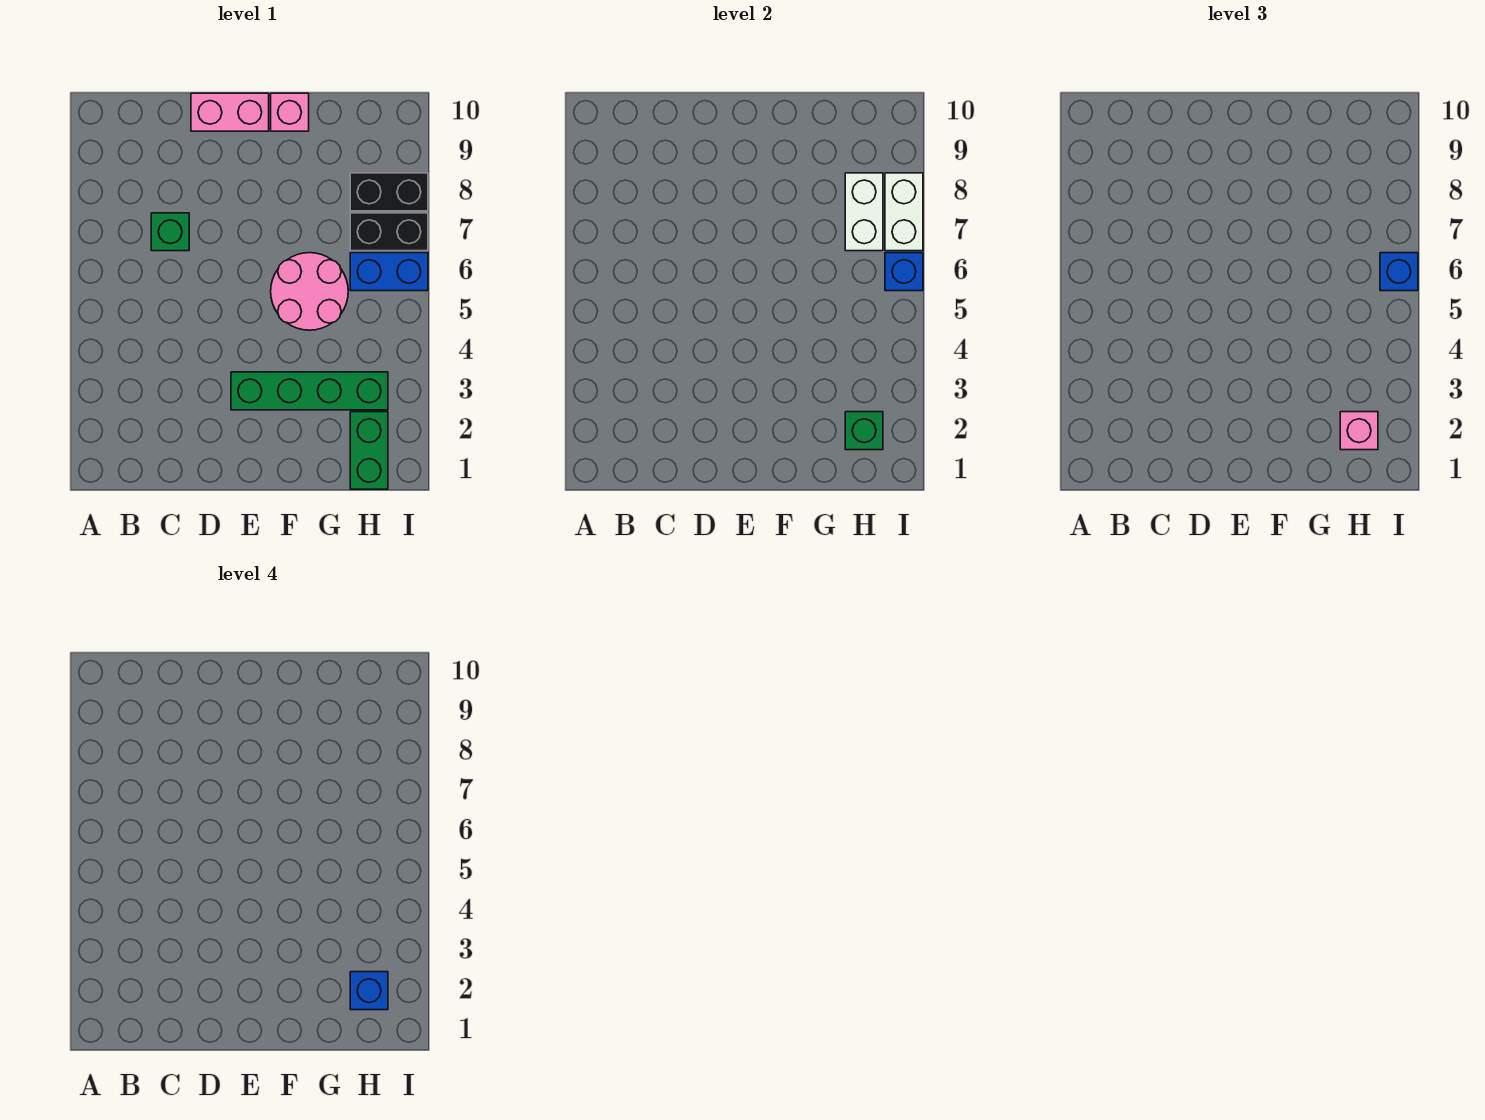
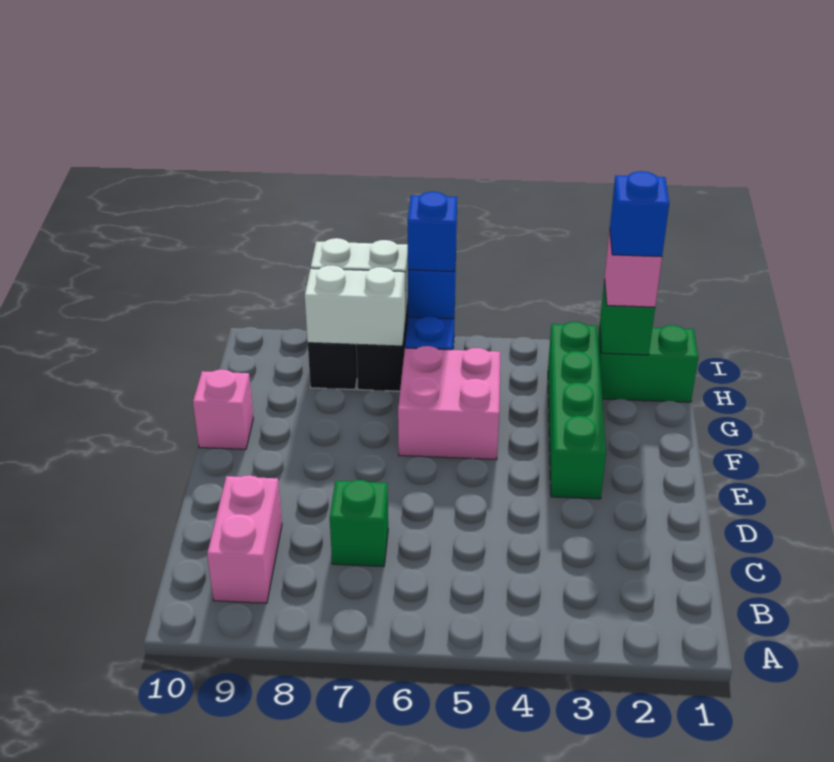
pink 1x2 brick [191,93,269,131] -> pink 1x2 brick moved to [207,475,282,603]
pink 2x2 round brick [271,253,348,330] -> pink 2x2 brick [398,346,501,460]

